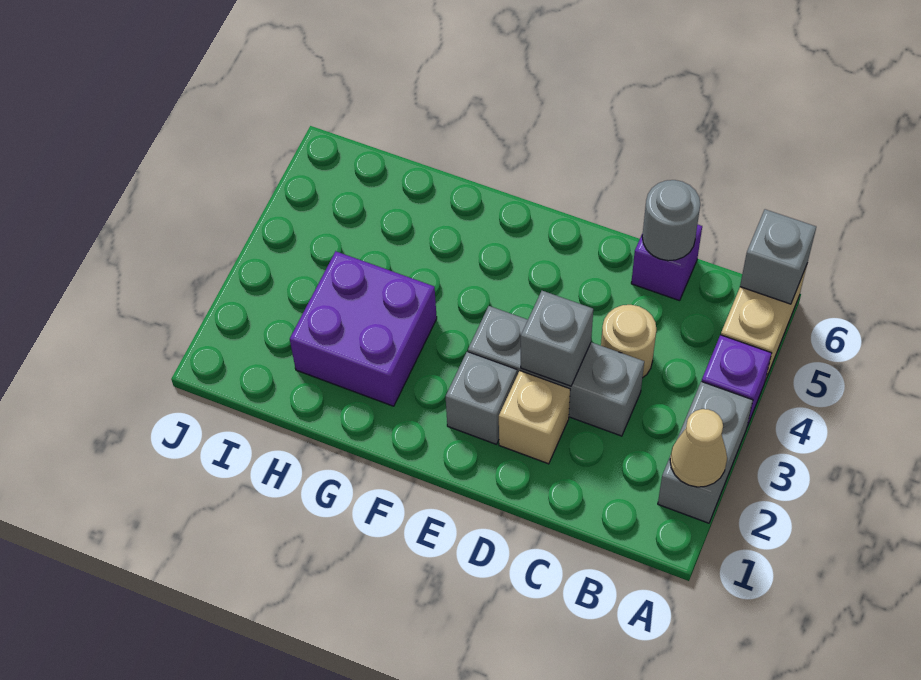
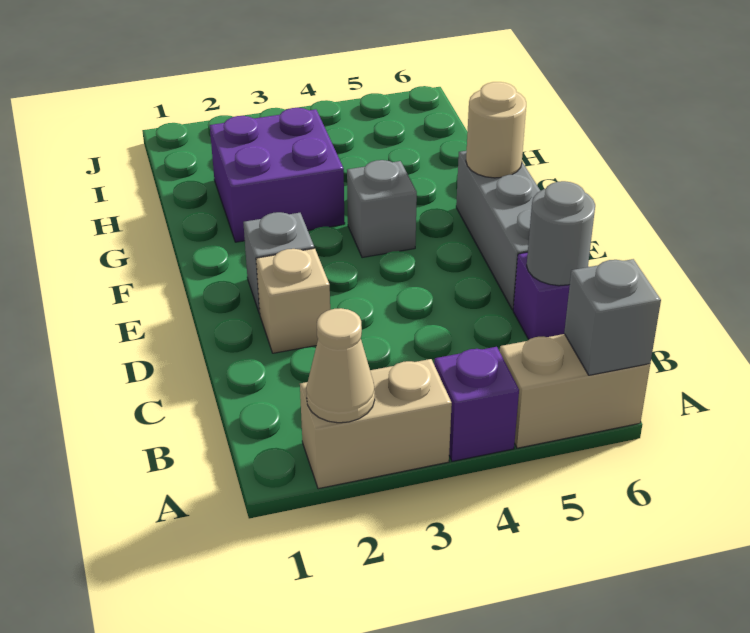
grey 1x2 brick [658,381,753,523] -> tan 1x2 brick [300,359,452,489]
grey 1x3 brick [468,306,644,436] -> grey 1x3 brick moved to [456,151,540,310]
tan 1x1 round brick [601,305,656,378] -> tan 1x1 round brick moved to [466,82,526,178]
grey 1x1 brick [521,291,593,386] -> grey 1x1 brick moved to [347,160,417,258]

